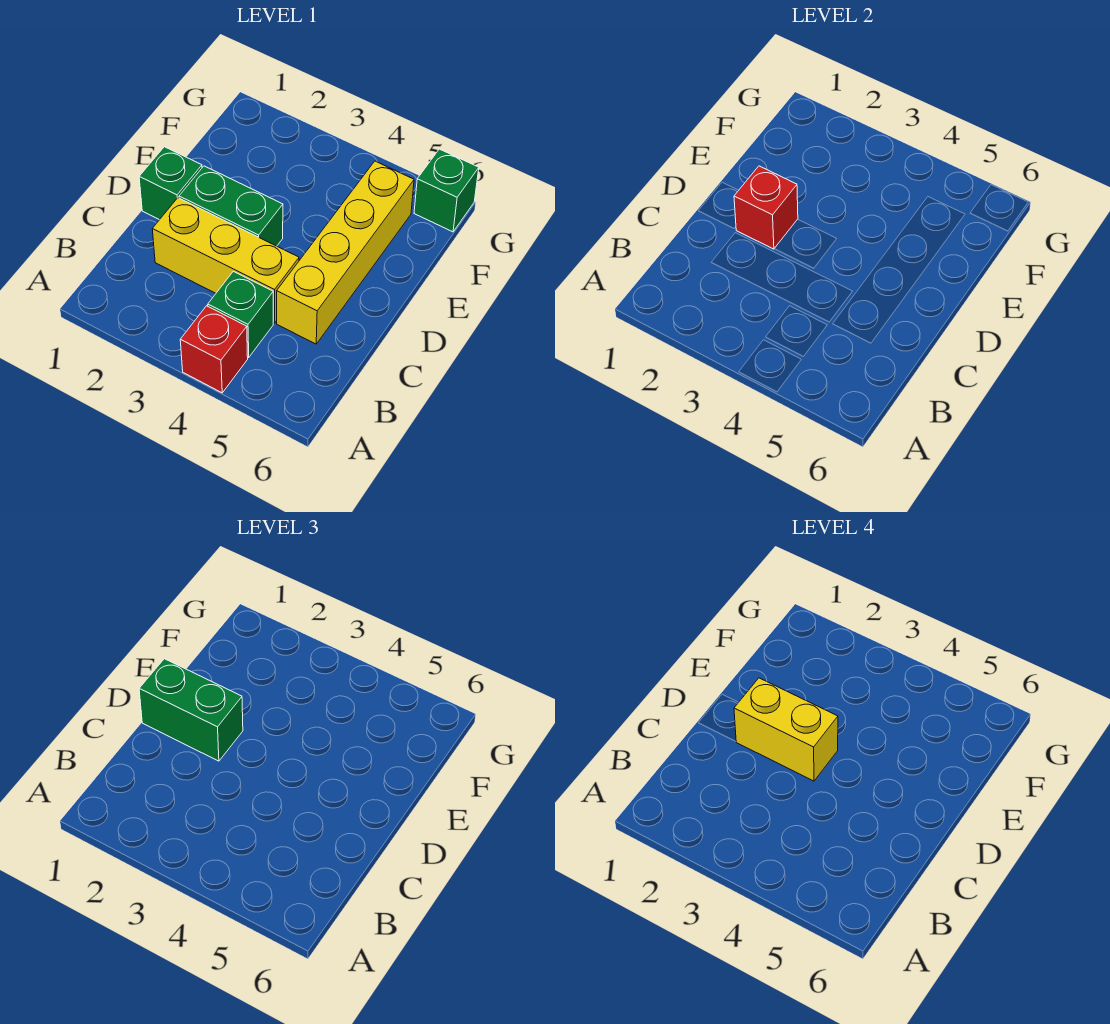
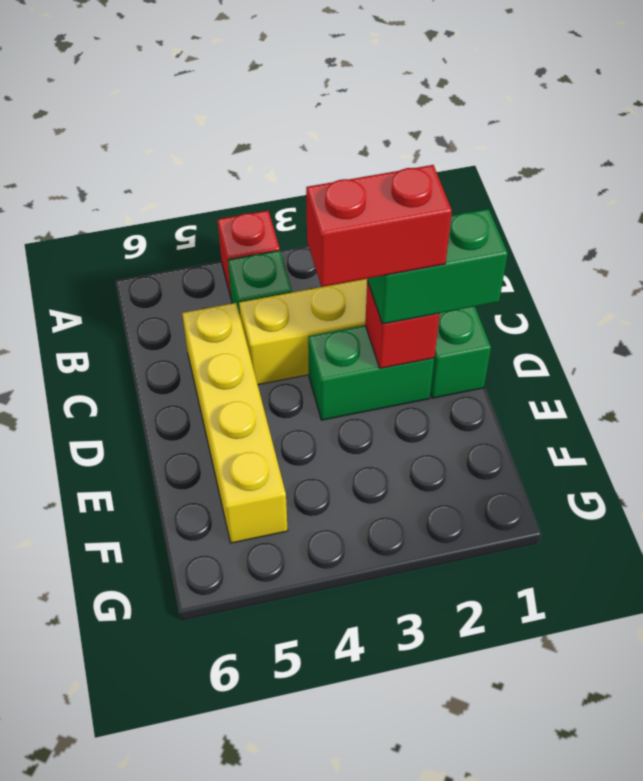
yellow 1x2 brick [734,678,838,781] -> red 1x2 brick [306,165,452,287]
green 1x1 brick [414,149,479,232] -> none

